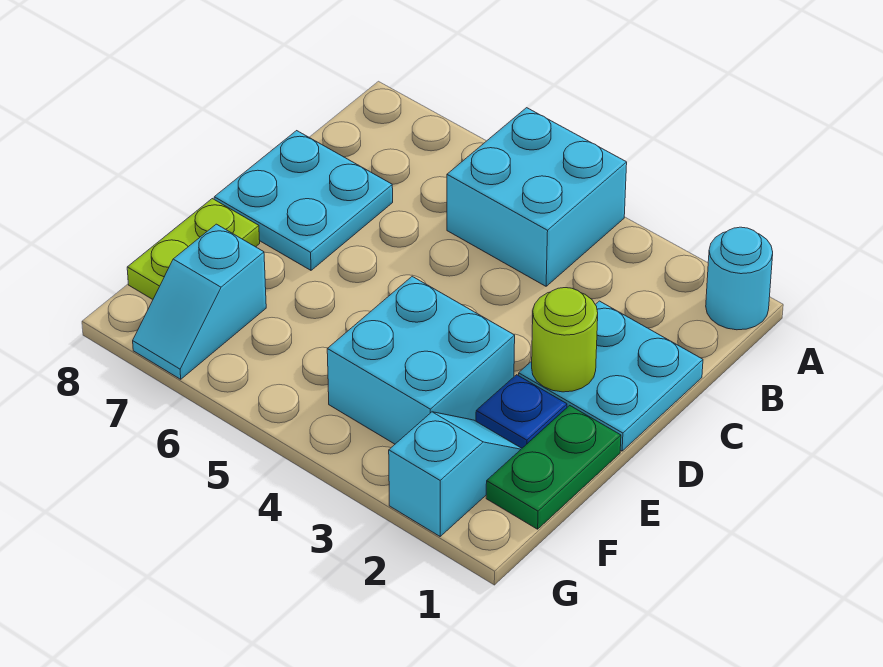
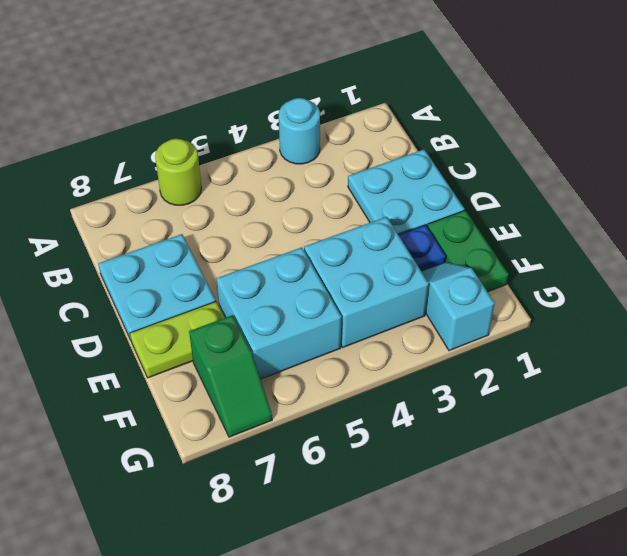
cyan 1x1 round brick [706,227,773,330] -> cyan 1x1 round brick moved to [279,98,320,164]
cyan 2x2 brick [447,108,627,286] -> cyan 2x2 brick moved to [216,247,341,379]
lime 1x1 round brick [532,288,598,392] -> lime 1x1 round brick moved to [155,139,201,205]
lime 1x2 plate [127,199,260,299] -> lime 1x2 plate turned to [130,302,225,378]
cyan 1x2 slope [133,224,266,379] -> green 1x2 slope [189,315,272,437]

